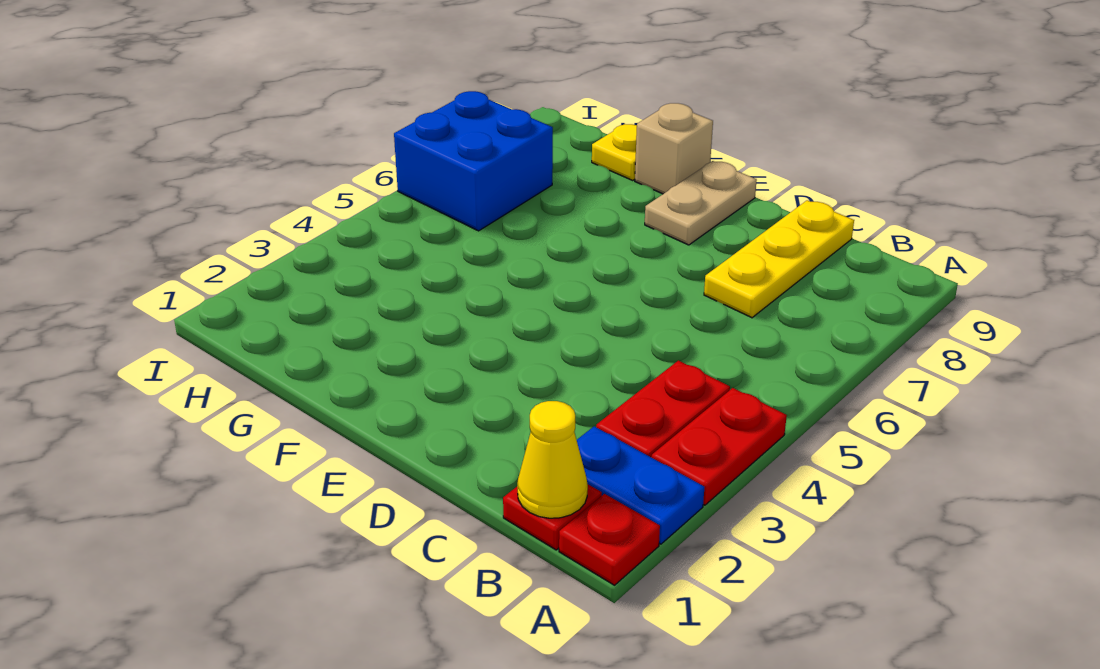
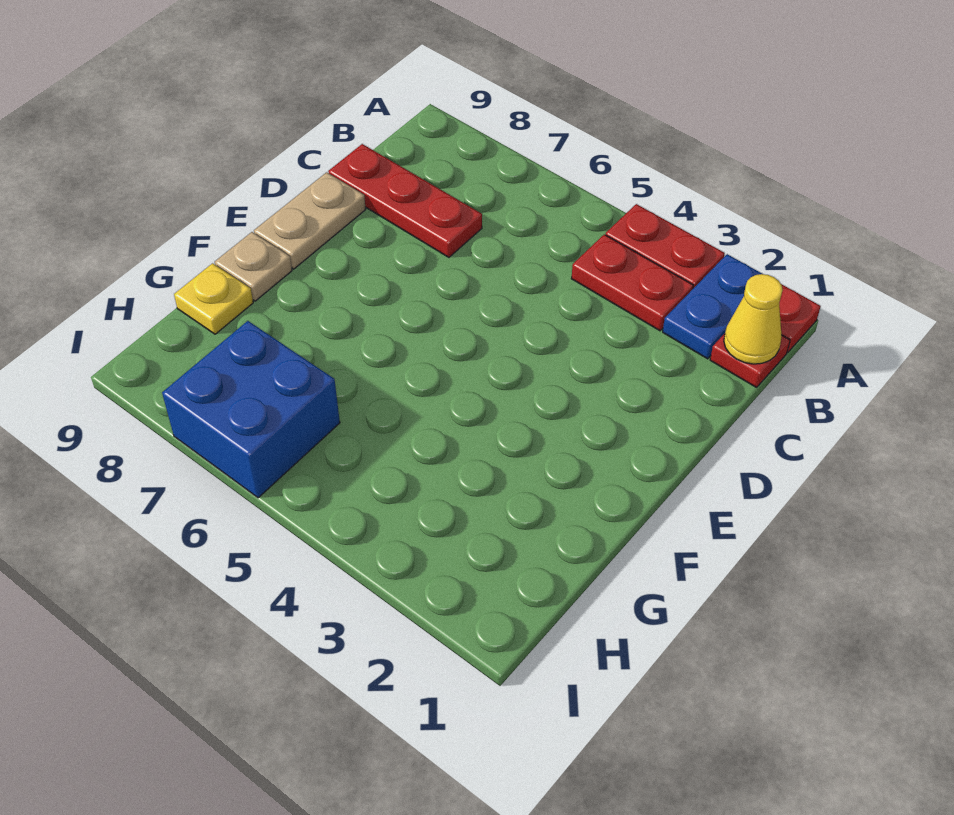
yellow 1x3 plate [704,200,854,318] -> red 1x3 plate [328,144,482,257]
tan 1x2 plate [645,161,757,245] -> tan 1x2 plate turned to [254,172,366,269]
tan 1x1 brick [635,103,713,194] -> tan 1x1 plate [215,232,292,301]

